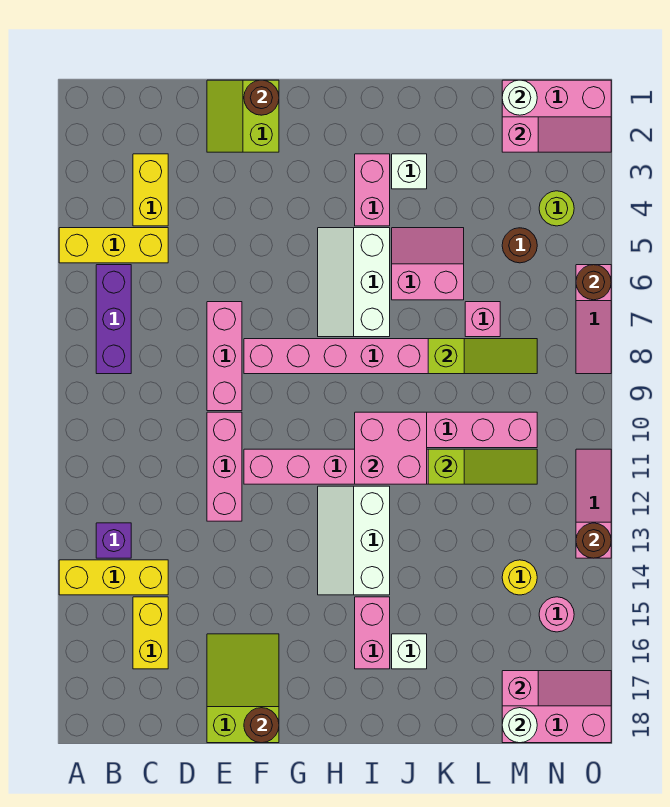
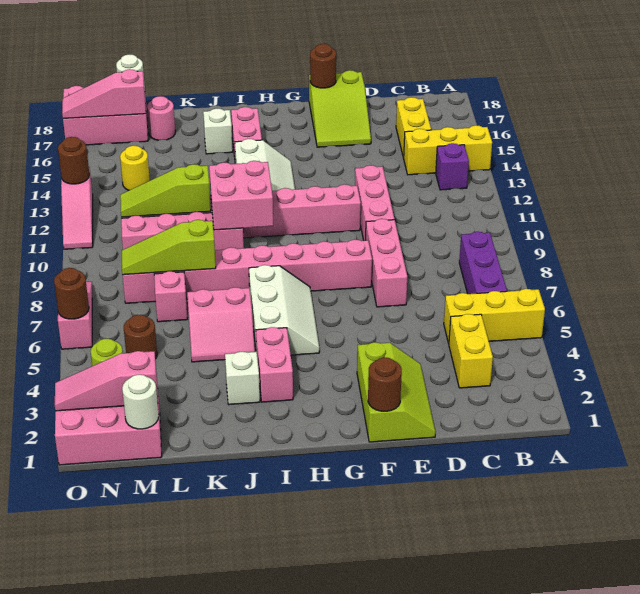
lime 2x2 slope [207,80,279,152] -> lime 2x3 slope [357,342,436,442]
pink 1x1 round brick [539,597,574,632] -> pink 1x1 round brick moved to [147,96,175,140]

